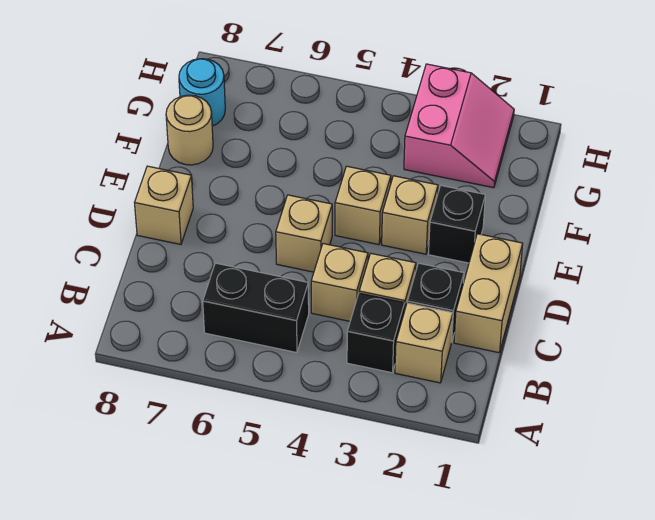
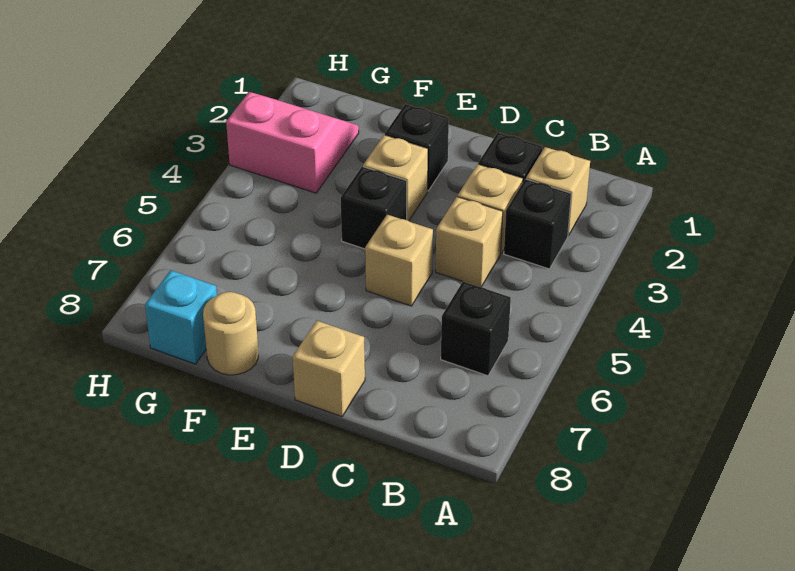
black 1x2 brick [203,263,309,353] -> black 1x1 brick [441,282,511,376]
tan 1x2 brick [454,234,523,353] -> none
tan 1x1 brick [335,166,391,244] -> black 1x1 brick [341,167,407,249]
cyan 1x1 round brick [179,59,225,126] -> cyan 1x1 brick [145,270,217,364]

